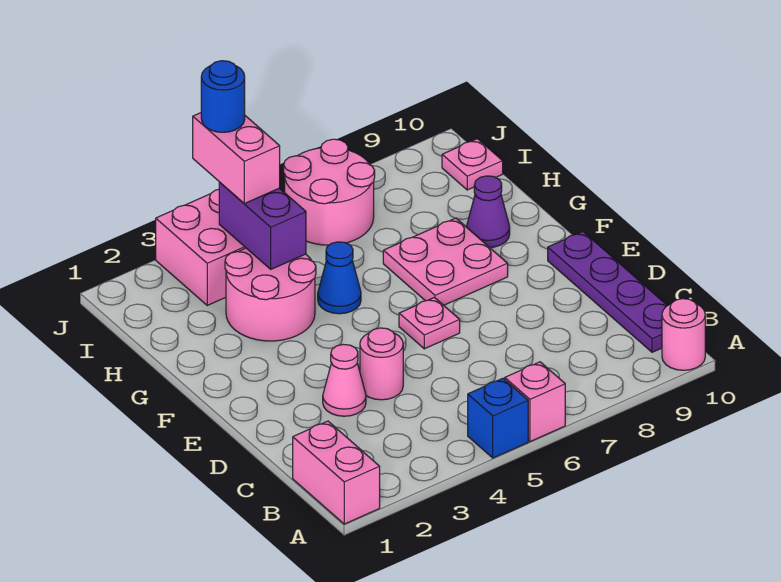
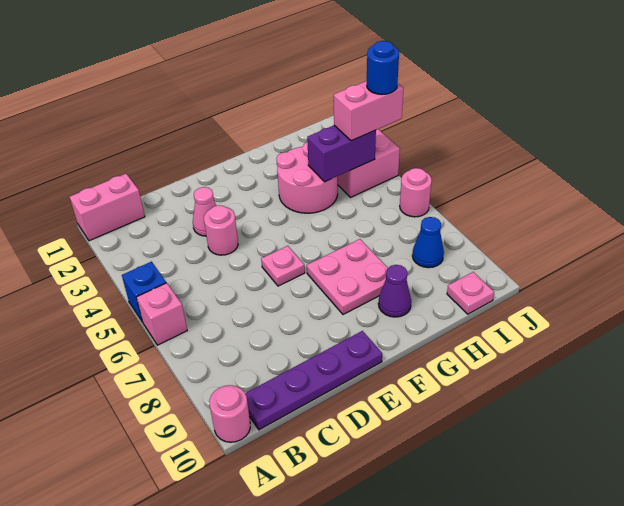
blue 1x1 cone [318,242,361,314] -> blue 1x1 cone moved to [412,217,444,268]
pink 2x2 round brick [284,139,375,245] -> pink 1x1 round brick [400,168,432,217]

